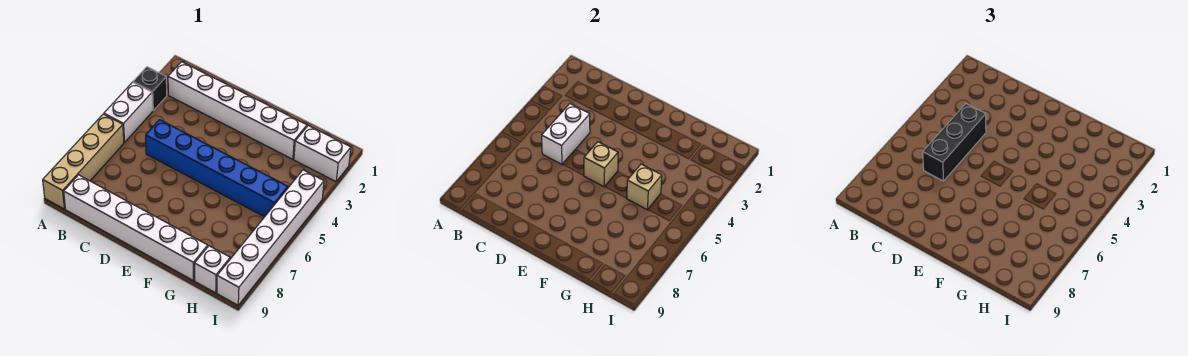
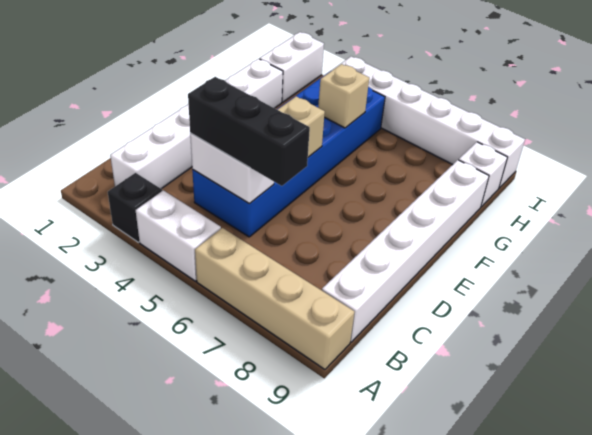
blue 1x6 brick [146,120,288,217] -> blue 2x6 brick [192,70,385,237]

